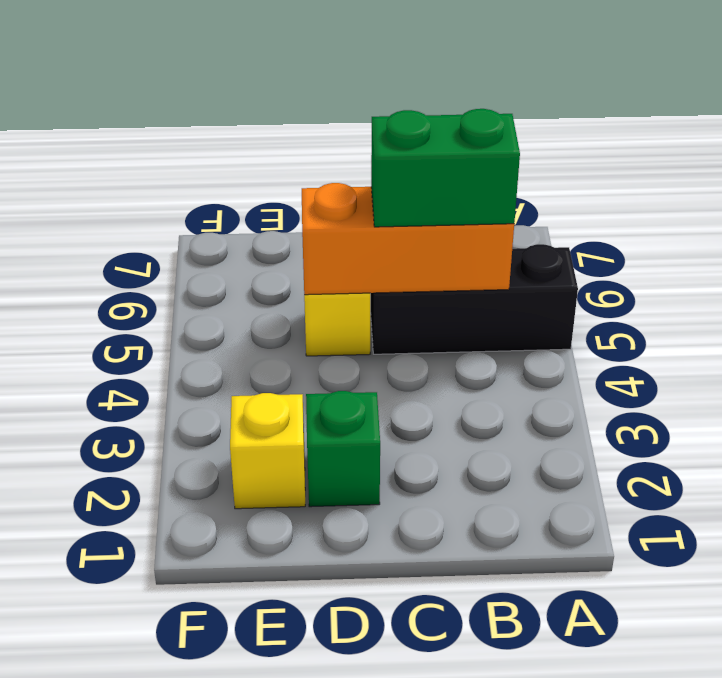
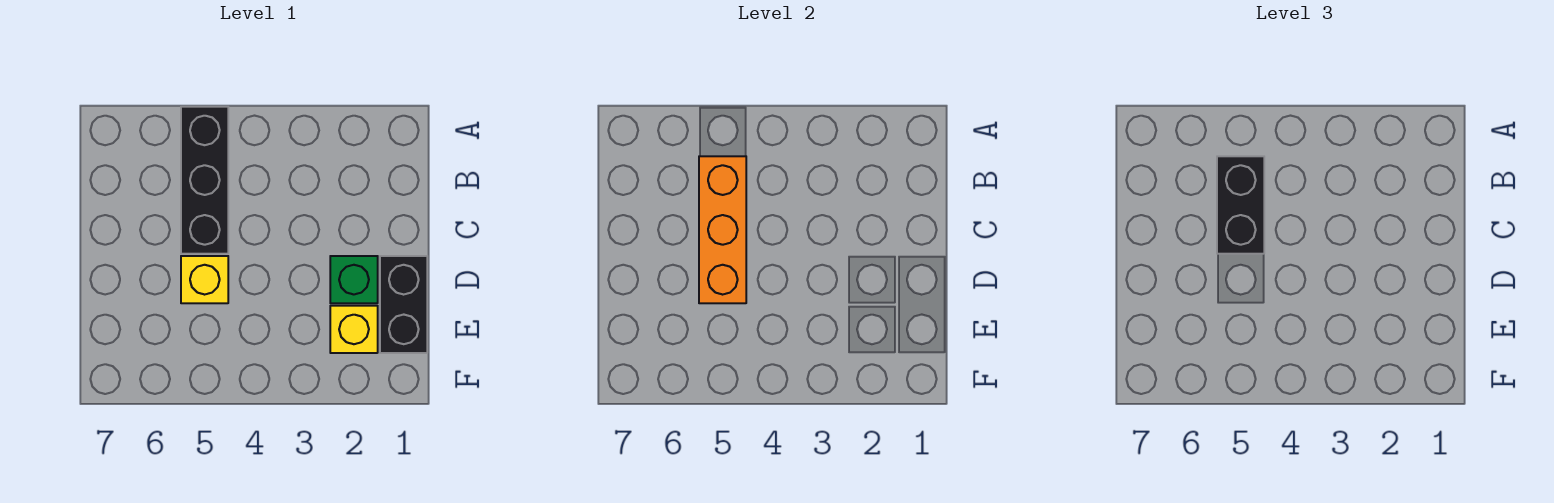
green 1x2 brick [371,109,520,227] -> black 1x2 brick [1217,156,1264,254]
none -> black 1x2 brick [380,256,427,353]

